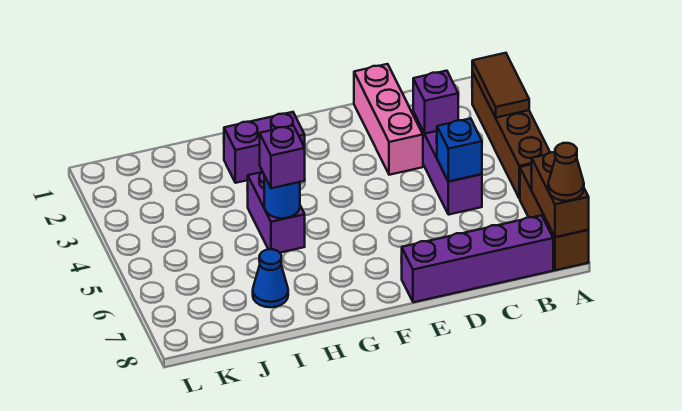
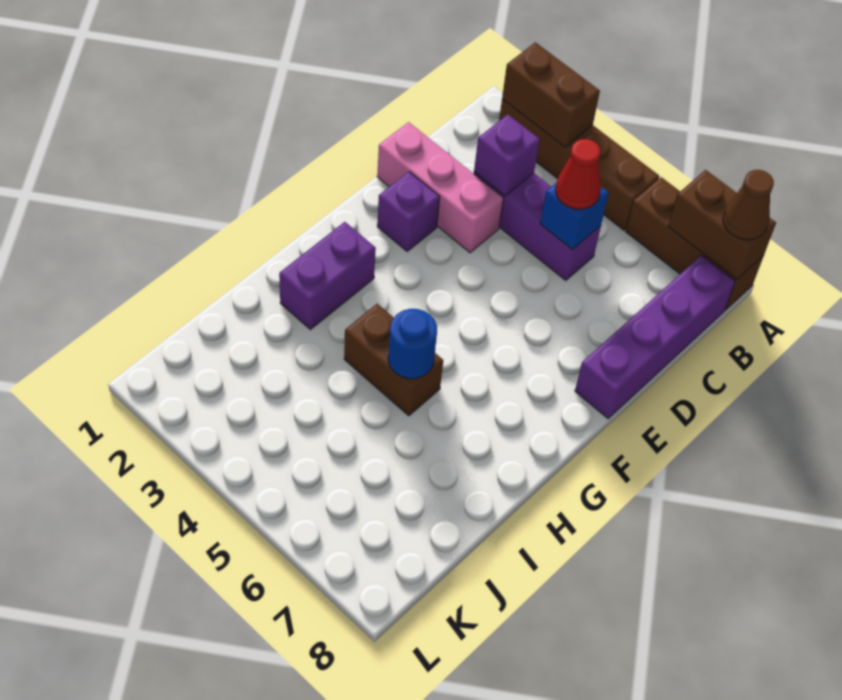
brown 1x2 tile [472,53,529,118] -> brown 1x2 brick [502,42,600,147]
none -> red 1x1 cone [556,139,601,209]
purple 1x2 brick [248,172,305,253] -> brown 1x2 brick [344,304,443,416]
purple 1x1 brick [260,125,305,188] -> purple 1x1 brick moved to [377,172,440,251]
blue 1x1 cone [253,249,288,307] -> none

